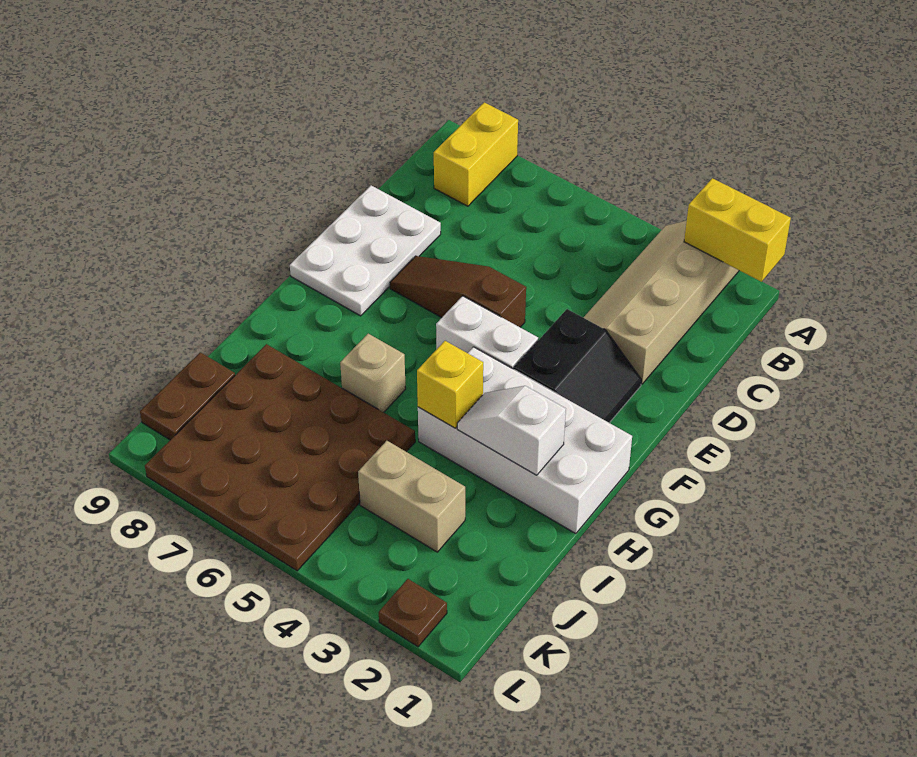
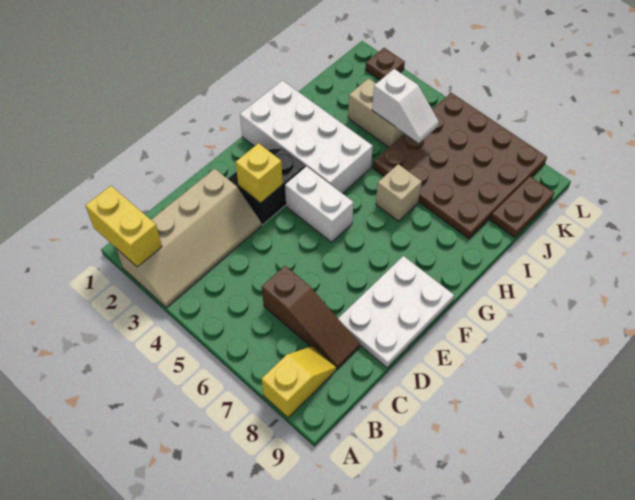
yellow 1x2 brick [434,102,518,206] -> yellow 1x2 slope [261,346,336,418]
brown 1x3 slope [390,256,526,327] -> brown 1x3 slope moved to [262,266,360,369]
white 1x2 slope [457,386,566,475] -> white 1x2 slope moved to [372,69,439,143]
yellow 1x1 brick [417,341,483,428] -> yellow 1x1 brick moved to [236,143,283,203]

